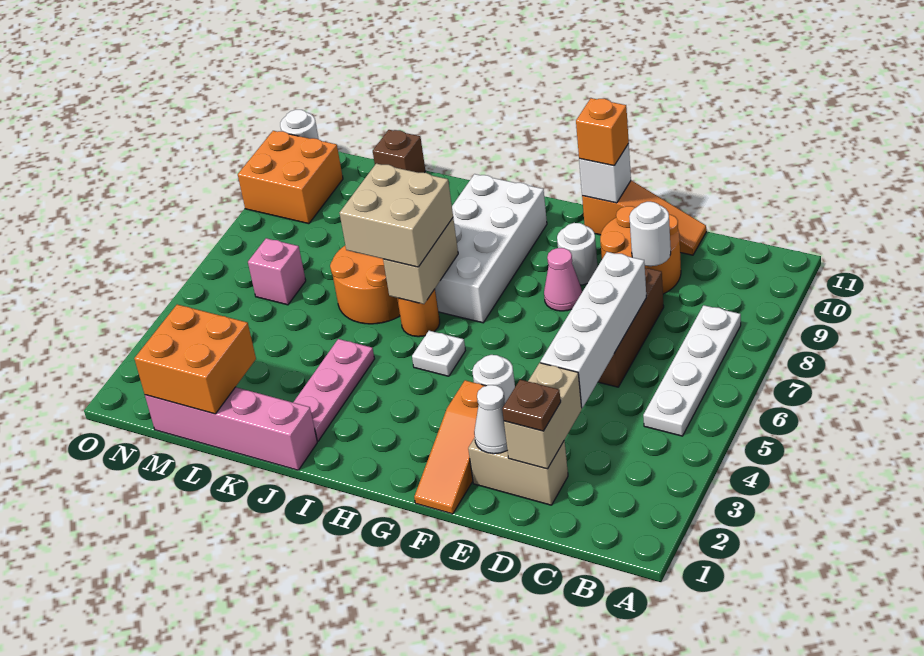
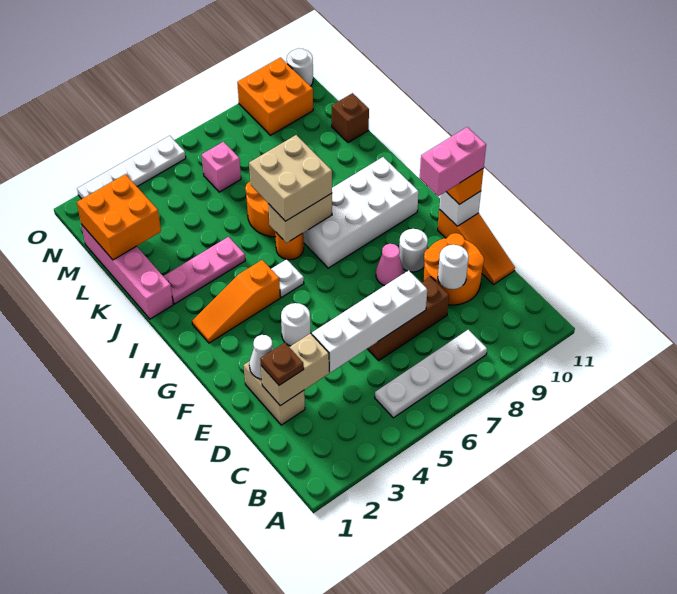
orange 1x3 slope [414,380,485,514] -> orange 1x3 slope moved to [192,260,280,343]
none -> pink 1x2 brick [420,127,486,196]
none -> white 1x4 plate [77,136,186,199]

